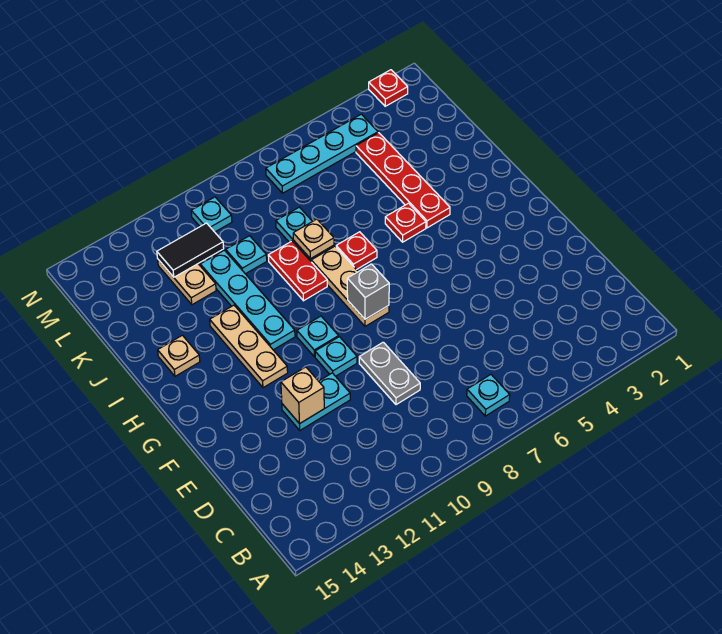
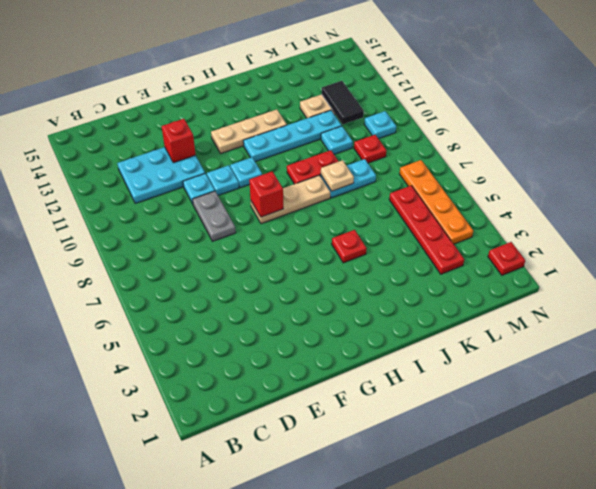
cyan 1x1 plate [467,375,510,416] -> cyan 1x1 plate moved to [183,173,215,204]
grey 1x2 plate [359,342,420,405] -> grey 1x2 plate turned to [192,191,236,241]
cyan 1x2 plate [282,373,350,430] -> cyan 2x3 plate [117,147,205,203]
tan 1x1 brick [281,367,324,424] -> red 1x1 brick [162,119,196,163]
grey 1x1 brick [347,264,389,319] -> red 1x1 brick [249,171,283,217]
red 1x4 plate [356,133,450,228] -> red 1x4 plate turned to [389,186,464,274]
red 1x1 plate [336,232,377,270] -> red 1x1 plate moved to [354,135,386,163]
tan 1x1 plate [158,335,200,376] -> none
cyan 1x4 plate [266,114,378,193] -> orange 1x4 plate [400,160,473,244]

